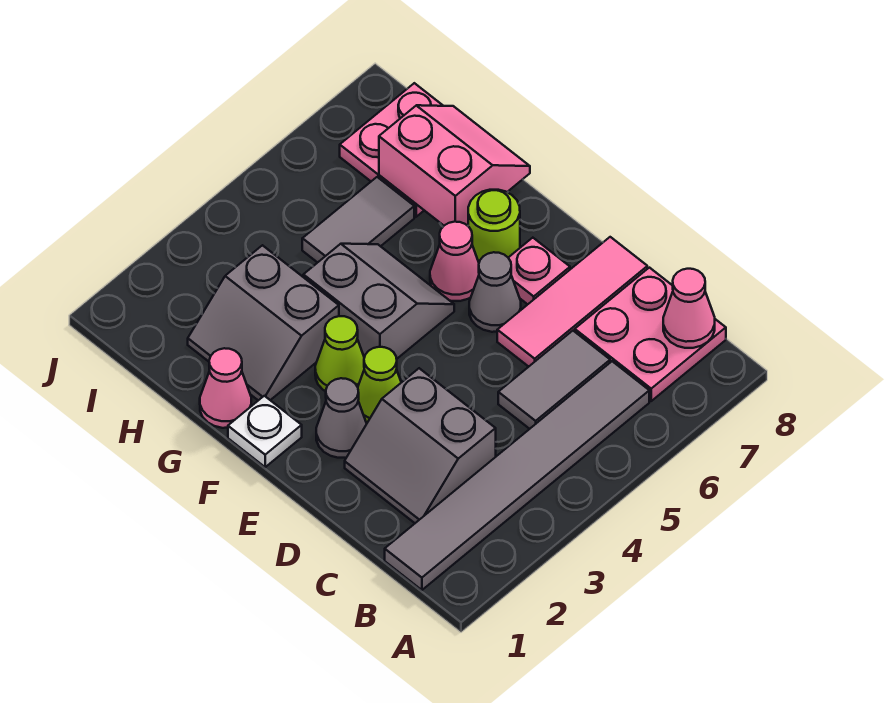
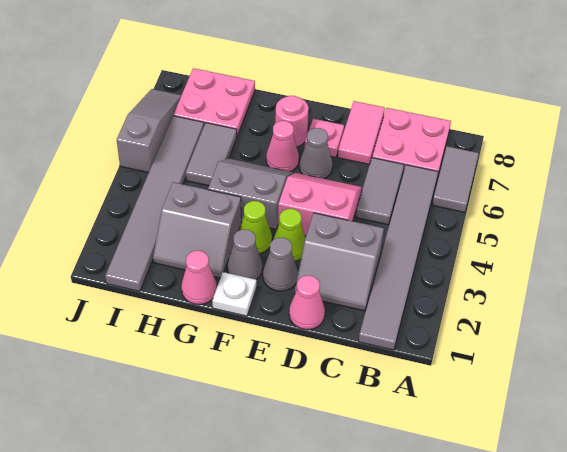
none -> grey 1x2 tile [432,146,479,212]
pink 1x1 cone [663,269,715,348] -> pink 1x1 cone moved to [289,276,325,330]
pink 1x3 tile [497,237,647,367] -> pink 1x2 tile [338,101,385,165]
none -> grey 1x1 cone [228,229,262,279]
lime 1x1 round brick [468,190,520,262] -> pink 1x1 round brick [275,96,309,147]
pink 2x2 slope [379,105,530,225] -> pink 2x2 slope moved to [278,173,362,236]
none -> grey 1x6 tile [105,116,204,291]
none -> grey 1x3 slope [117,89,181,173]

